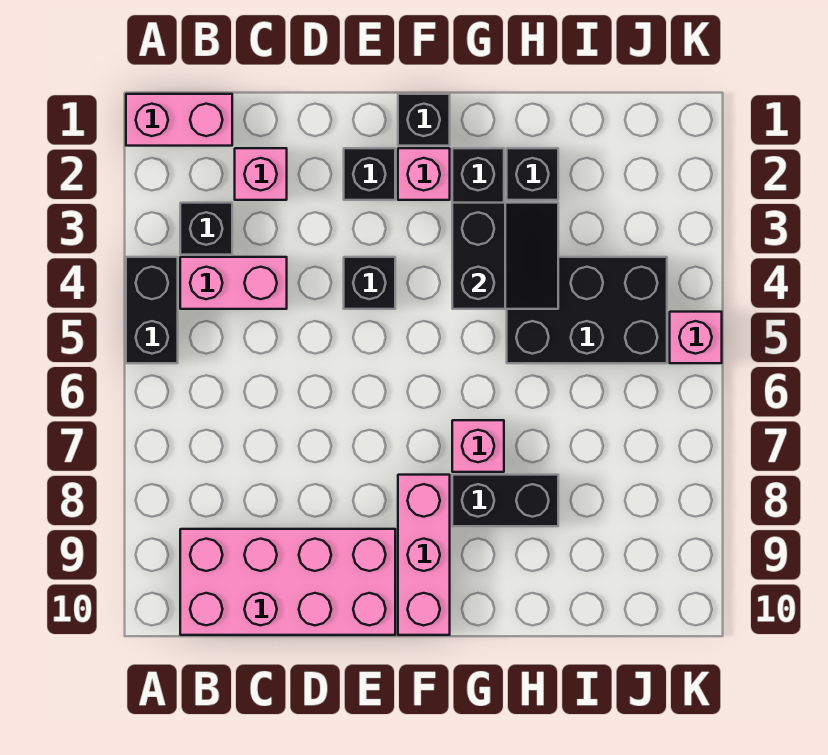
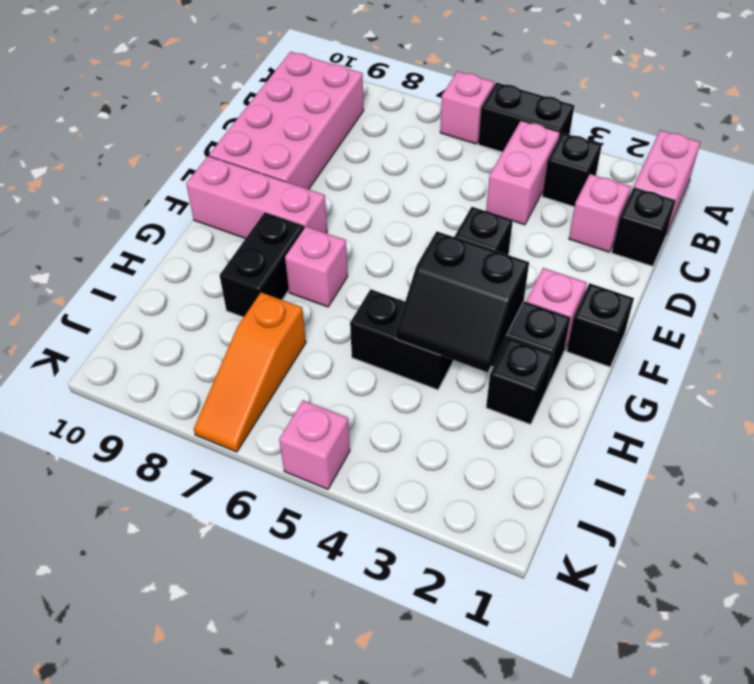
none -> pink 1x1 brick [440,71,494,144]
black 1x1 brick [344,148,395,200] -> black 1x1 brick moved to [612,187,676,266]
black 2x3 brick [507,257,667,363] -> black 1x2 brick [350,289,454,390]
none -> orange 1x3 slope [194,292,306,452]

